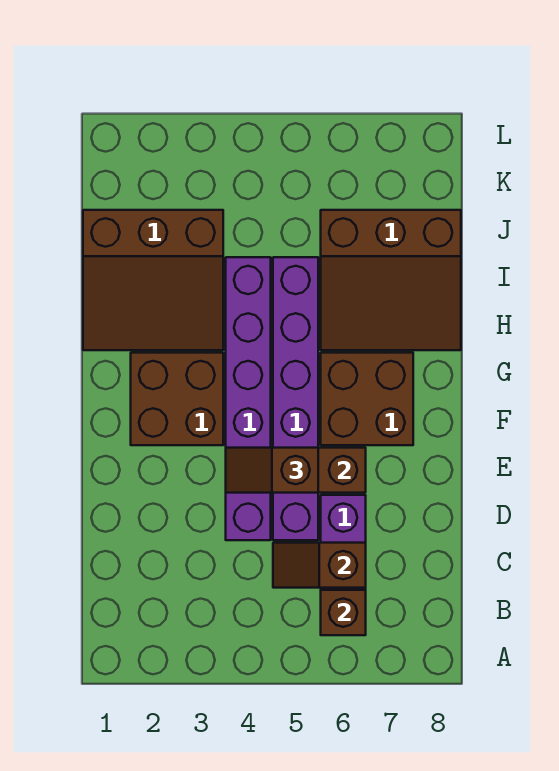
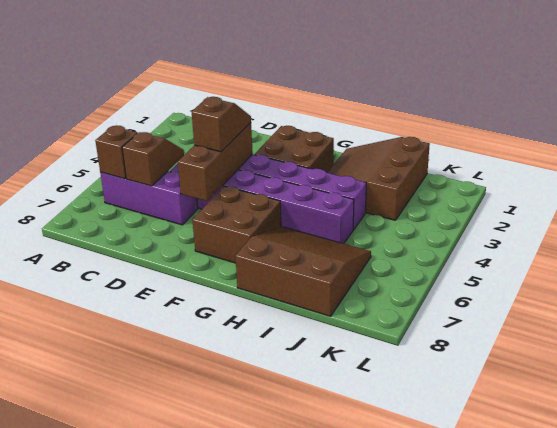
brown 3x3 slope [321,210,461,350] -> brown 3x3 slope turned to [235,227,371,316]

